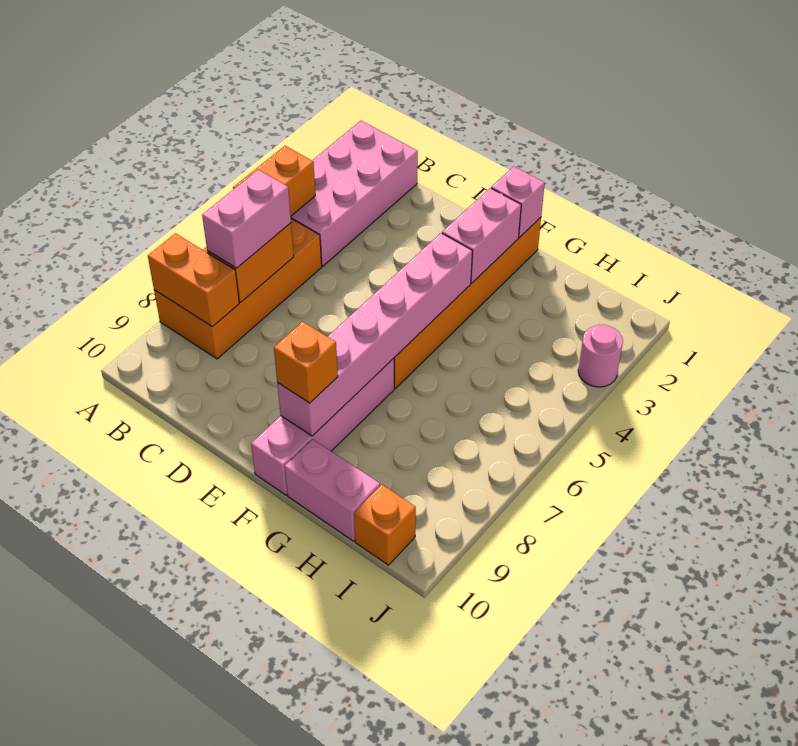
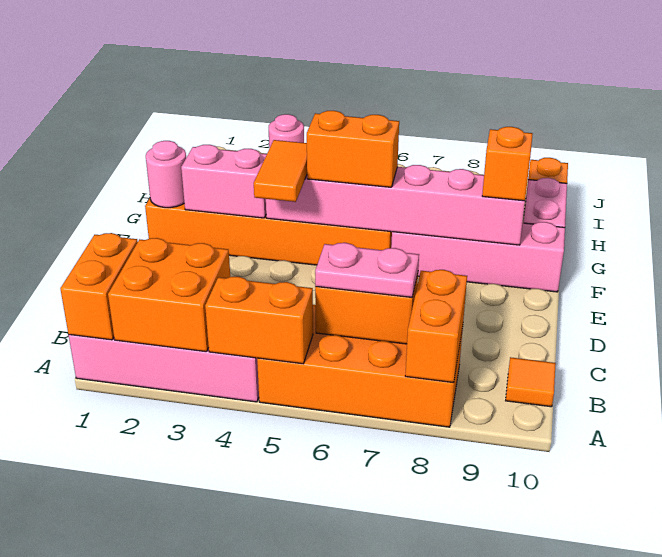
none -> orange 1x2 brick [60,233,138,340]
none -> orange 2x2 brick [108,238,230,352]
pink 1x2 brick [202,170,291,268] -> pink 1x2 plate [315,243,419,297]
none -> orange 1x1 tile [506,357,556,407]
none -> orange 1x2 tile [254,140,307,202]
pink 1x1 brick [491,166,545,237] -> pink 1x1 round brick [146,141,186,208]
none -> orange 1x2 brick [307,111,399,187]

